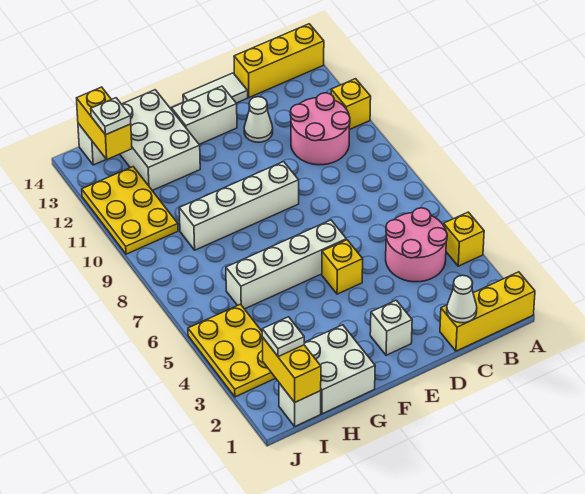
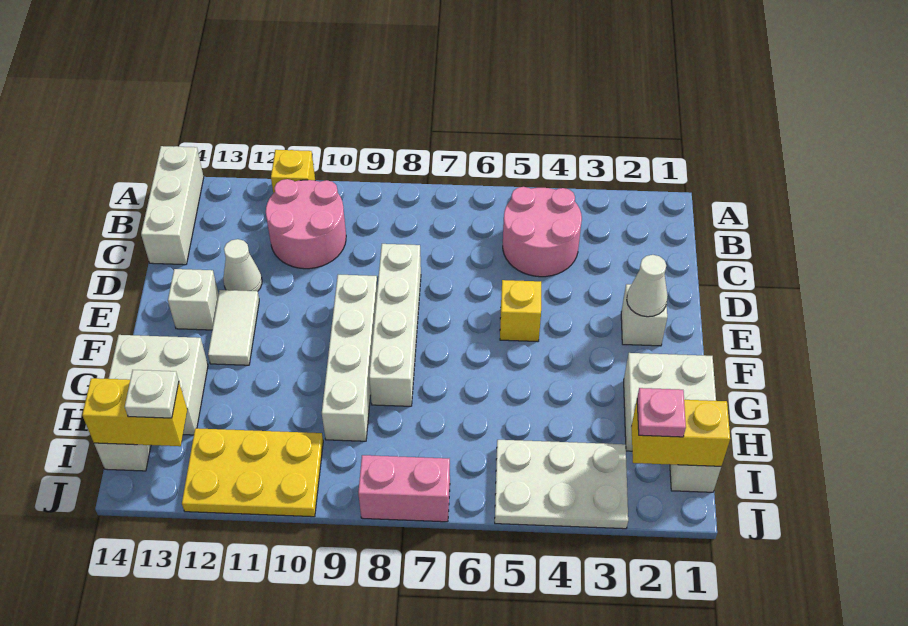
yellow 1x3 brick [440,272,535,351] -> none
yellow 1x1 brick [444,212,484,266] -> none
yellow 1x3 brick [234,24,324,98] -> white 1x3 brick [141,146,204,265]
white 1x1 cone [447,275,477,323] -> white 1x1 cone moved to [627,255,668,317]
white 1x2 tile [183,73,248,103] -> white 1x2 tile moved to [208,290,259,365]
white 1x4 brick [226,220,346,309] -> white 1x4 brick moved to [369,244,421,406]
white 1x2 brick [172,86,237,144] -> white 1x1 brick [168,269,219,330]
white 2x3 brick [120,90,200,191] -> white 2x2 brick [109,335,208,435]
white 1x1 plate [262,317,304,357] -> pink 1x1 plate [637,388,686,437]
yellow 2x3 plate [188,304,275,397] -> white 2x3 plate [495,440,628,529]
none -> pink 1x2 brick [358,455,450,522]

